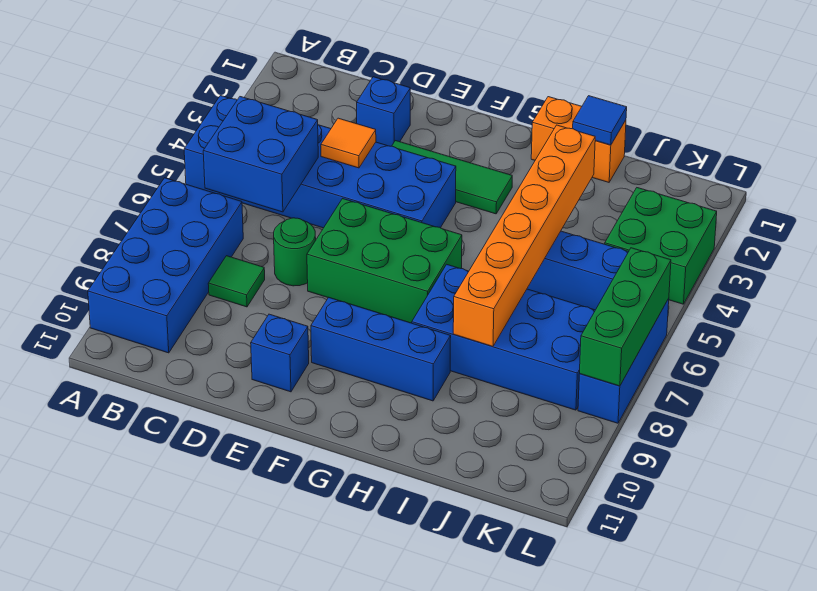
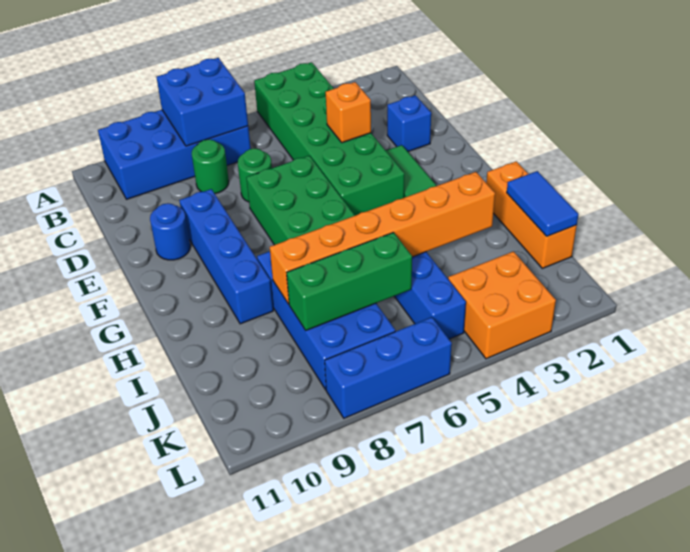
blue 2x6 brick [184,96,456,228] -> green 2x6 brick [254,62,404,215]
blue 2x2 brick [203,97,318,212] -> blue 2x2 brick moved to [157,58,248,146]
green 1x1 tile [208,256,265,307] -> green 1x1 round brick [192,139,229,194]
orange 1x1 tile [321,118,376,168] -> orange 1x1 brick [326,82,371,143]
blue 1x1 brick [251,314,309,392] -> blue 1x1 round brick [150,203,190,260]
blue 1x3 brick [311,297,451,401] -> blue 1x4 brick [179,189,273,324]
orange 1x2 brick [531,97,626,182] -> orange 1x3 brick [486,161,577,268]
blue 1x1 tile [573,96,627,145] -> blue 1x2 tile [507,171,579,236]
green 2x2 brick [605,188,717,304] -> orange 2x2 brick [448,251,556,359]
green 1x3 brick [580,248,671,386] -> green 1x3 brick moved to [287,232,412,330]

